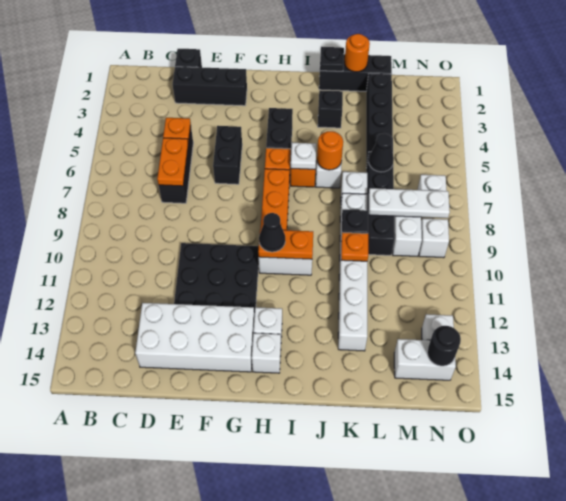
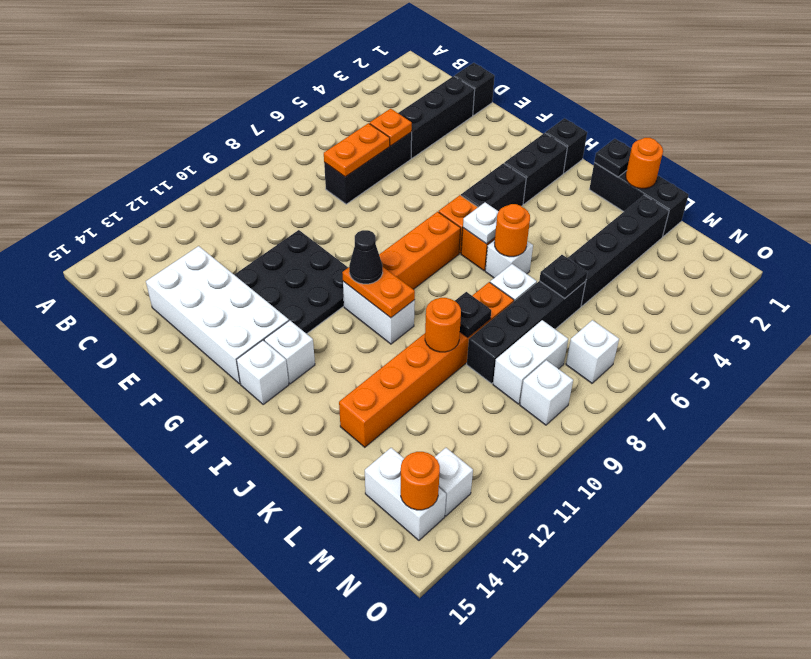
black 1x3 brick [173,67,247,106] -> black 1x3 brick turned to [398,76,475,158]
black 1x2 brick [213,126,242,184] -> black 1x2 brick moved to [504,133,567,204]
black 1x1 brick [318,90,343,128] -> black 1x1 brick moved to [546,118,587,173]
white 1x6 brick [338,193,367,351] -> orange 1x6 brick [339,282,514,447]
orange 1x1 plate [341,232,368,261] -> orange 1x1 round brick [425,298,461,352]
black 1x1 cone [369,133,394,172] -> black 1x1 plate [539,255,588,298]
white 1x3 plate [369,188,450,218] -> none
black 1x1 round brick [427,326,461,366] -> orange 1x1 round brick [401,452,440,510]

